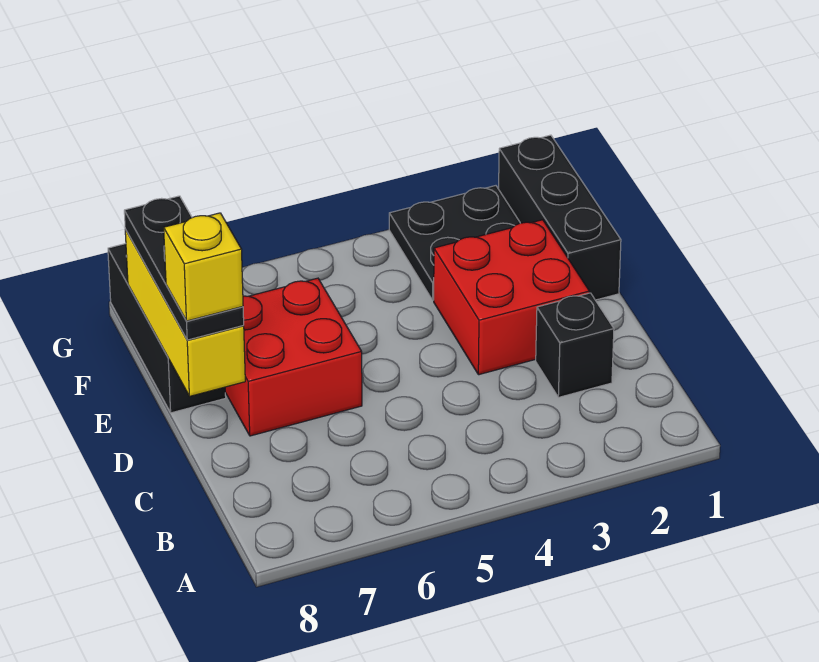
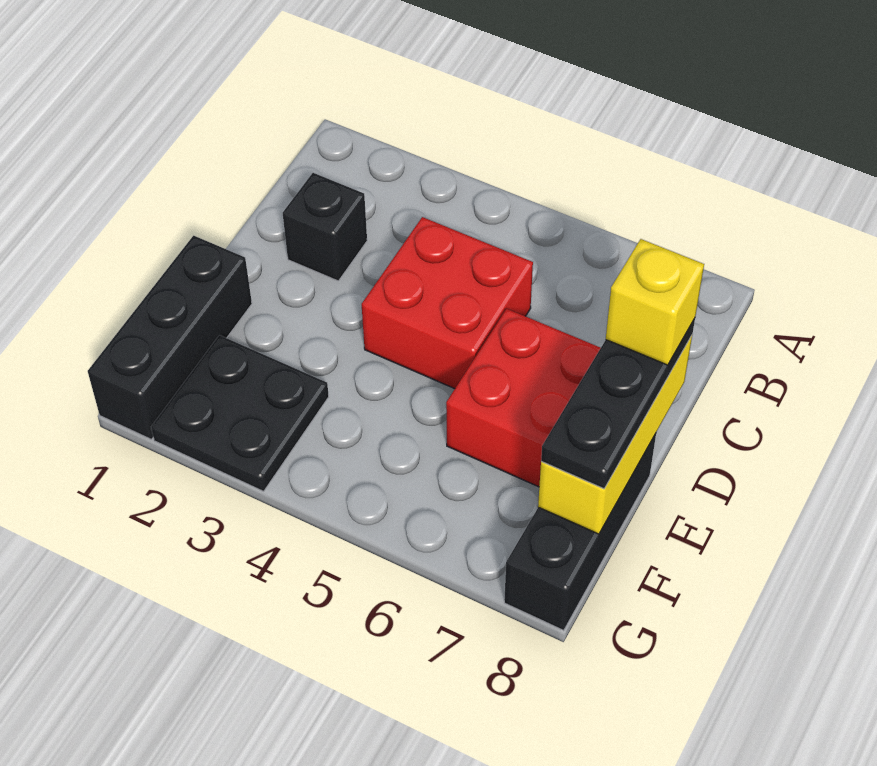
red 2x2 brick [434,220,589,375] -> red 2x2 brick moved to [362,217,533,389]

